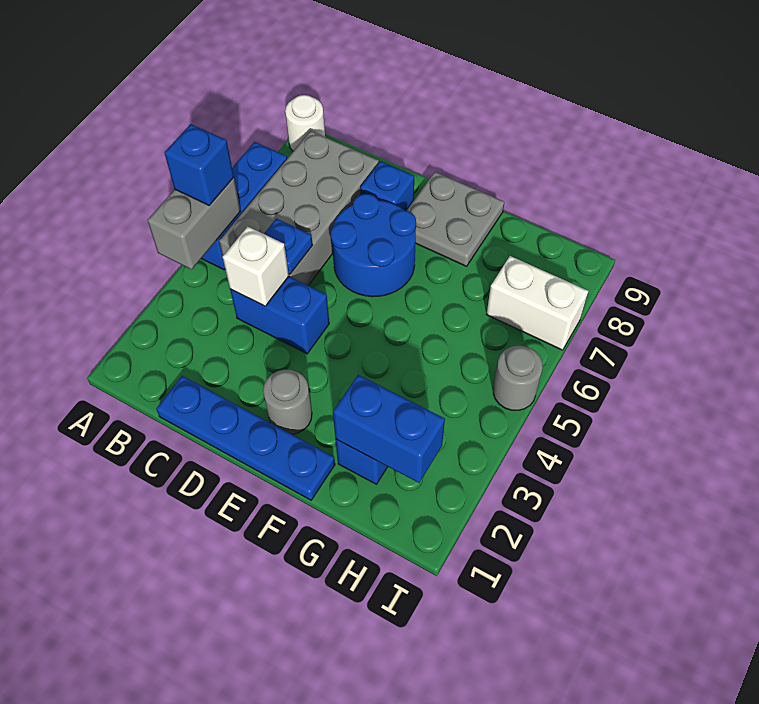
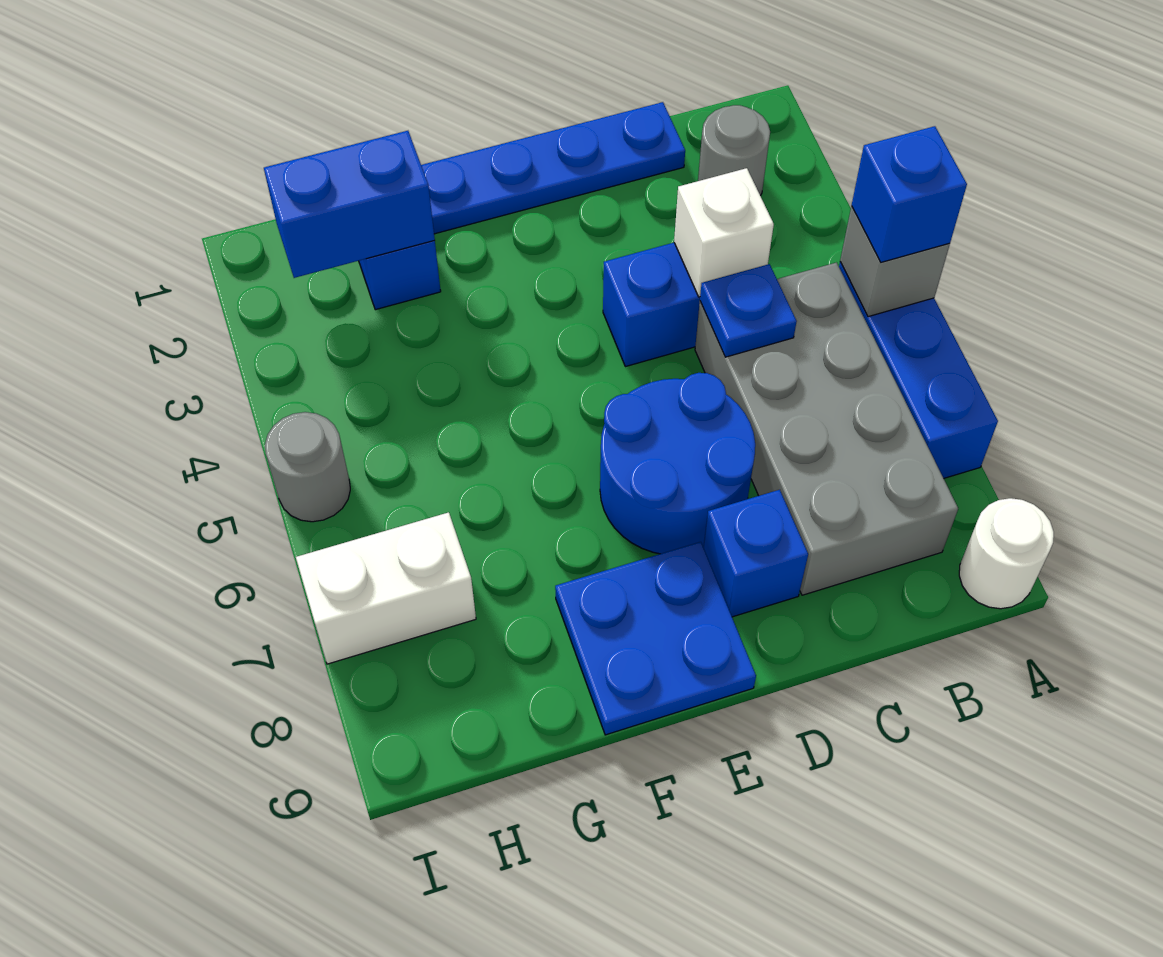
grey 1x2 brick [147,178,241,269] -> grey 1x1 brick [840,206,950,317]
grey 1x1 round brick [263,370,312,434] -> grey 1x1 round brick moved to [698,105,770,196]
grey 2x2 plate [407,172,504,266] -> blue 2x2 plate [555,542,756,735]

